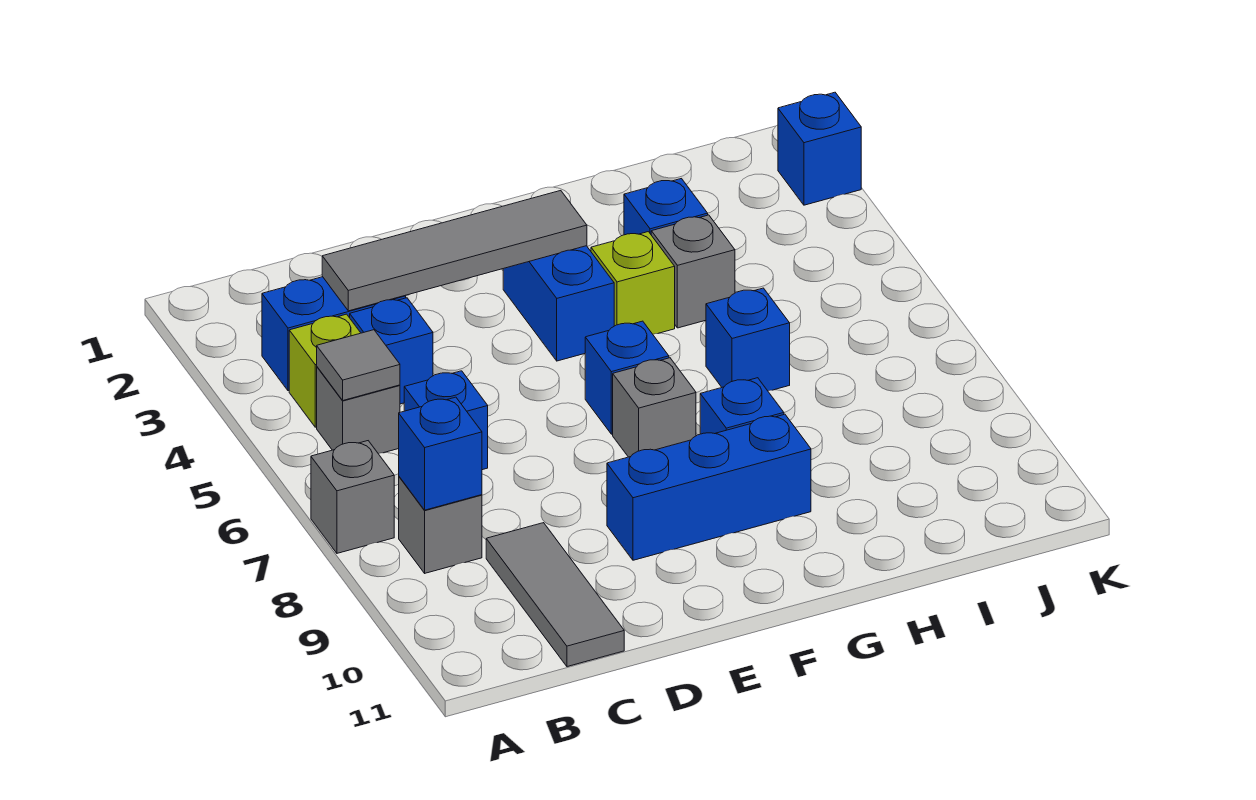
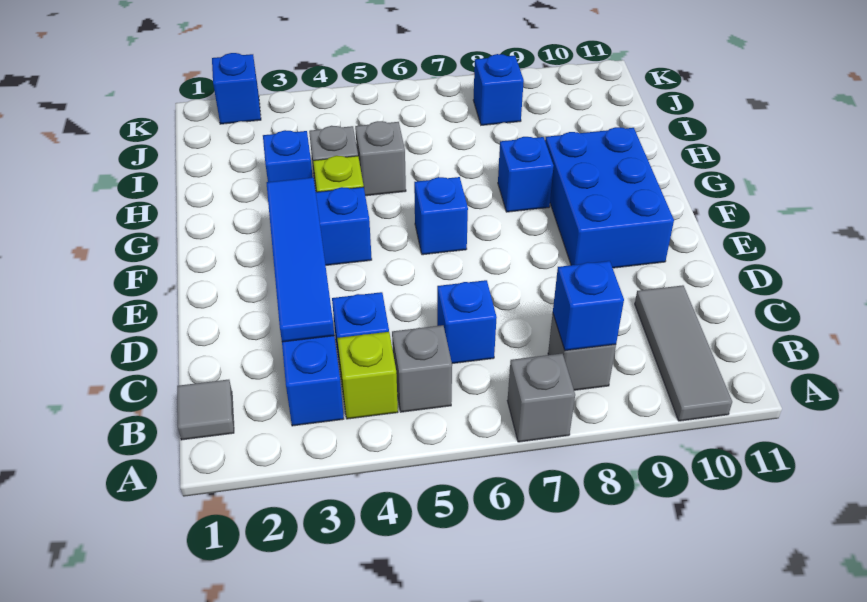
grey 1x1 tile [317,330,400,400] -> grey 1x1 tile moved to [177,380,234,440]
grey 1x4 tile [322,191,587,311] -> blue 1x4 tile [267,177,334,342]
grey 1x3 tile [486,523,624,667] -> grey 1x3 tile turned to [635,285,732,421]
blue 1x3 brick [607,414,811,560] -> blue 2x3 brick [545,127,674,268]
grey 1x1 brick [613,358,696,457] -> grey 1x1 brick moved to [355,121,406,196]
blue 1x1 brick [706,288,790,391] -> blue 1x1 brick moved to [473,54,524,125]

